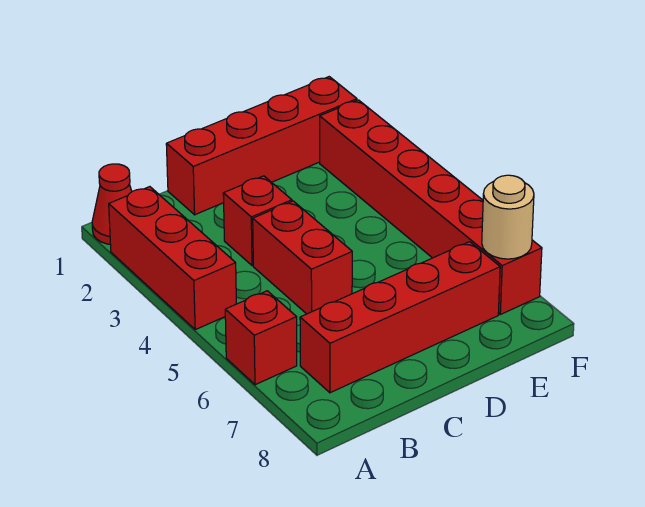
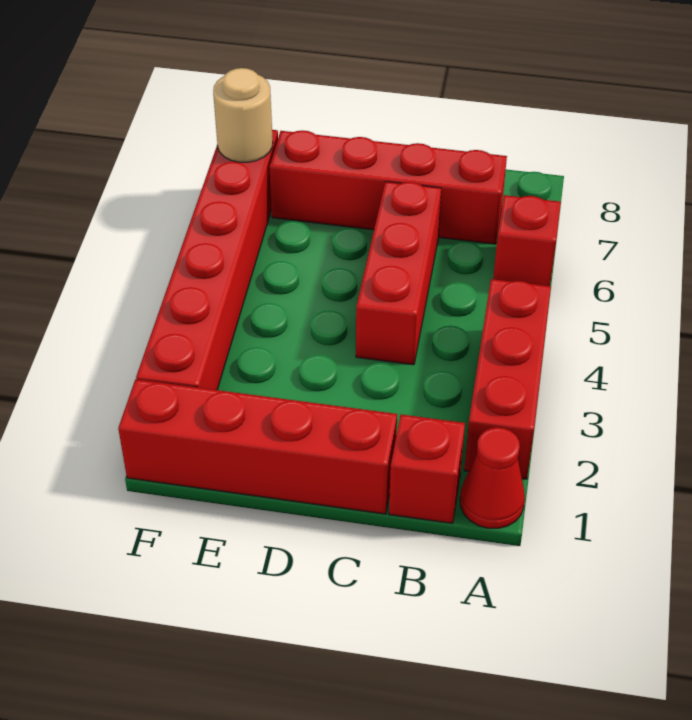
red 1x1 brick [223,176,292,266] -> red 1x1 brick moved to [389,414,465,523]
red 1x2 brick [253,201,352,314] -> red 1x3 brick [356,182,441,365]

